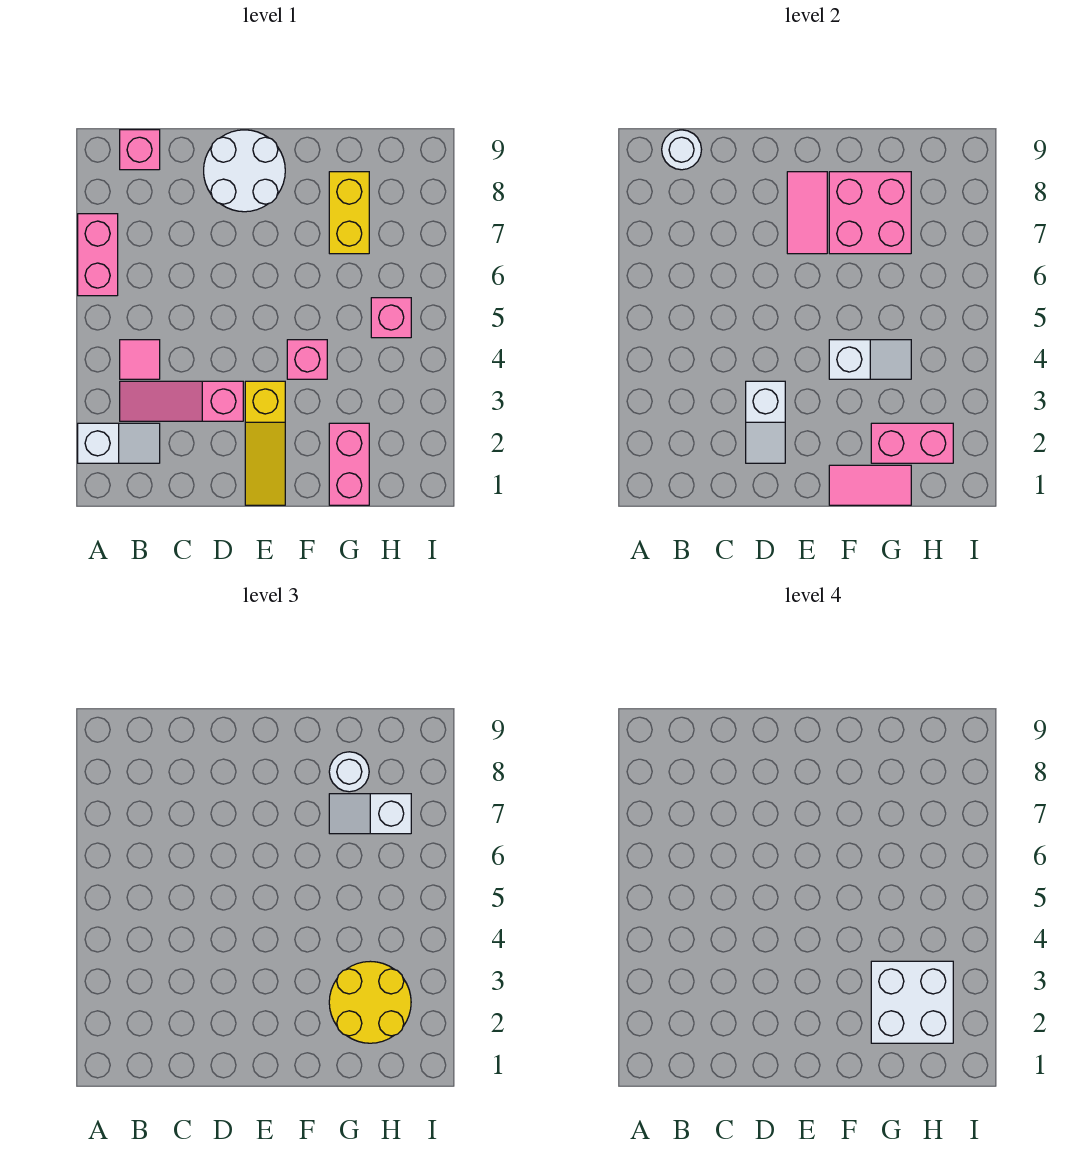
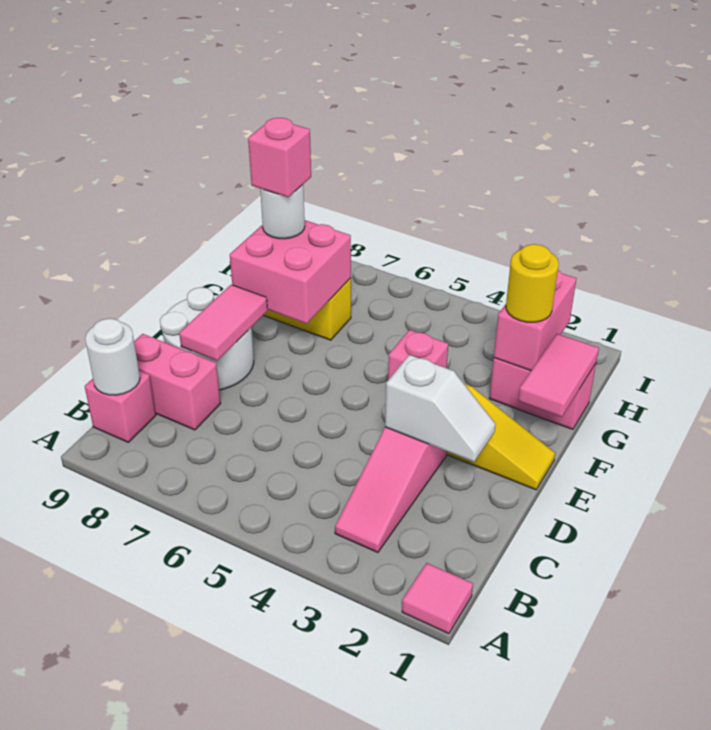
white 1x2 slope [78,423,160,463] -> none
pink 1x2 brick [78,214,118,296] -> pink 1x2 brick moved to [134,334,221,430]
pink 1x1 tile [120,340,160,379] -> pink 1x1 tile moved to [402,563,473,634]
pink 1x2 tile [787,172,827,254] -> pink 1x2 tile turned to [179,285,268,361]
white 1x2 slope [829,340,911,379] -> none
yellow 2x2 round brick [329,961,411,1043] -> yellow 1x1 round brick [506,244,559,322]
white 2x2 brick [871,961,953,1043] -> none
white 1x2 slope [329,794,411,834] -> none
pink 1x1 brick [371,298,411,338] -> pink 1x1 brick moved to [248,118,311,197]

